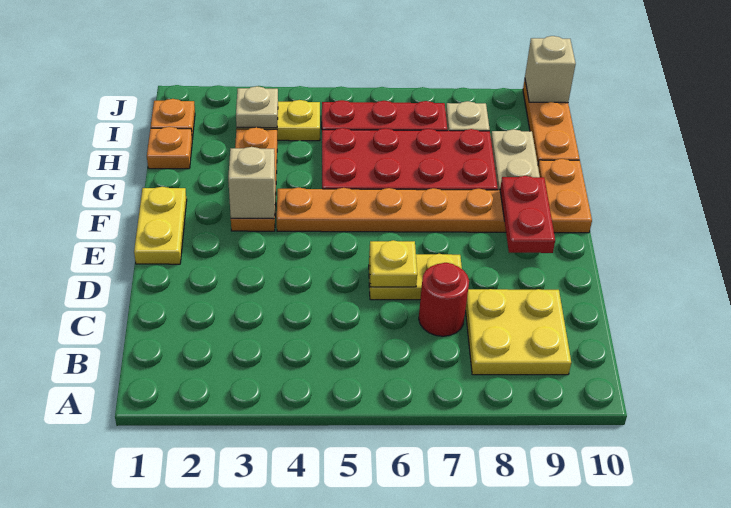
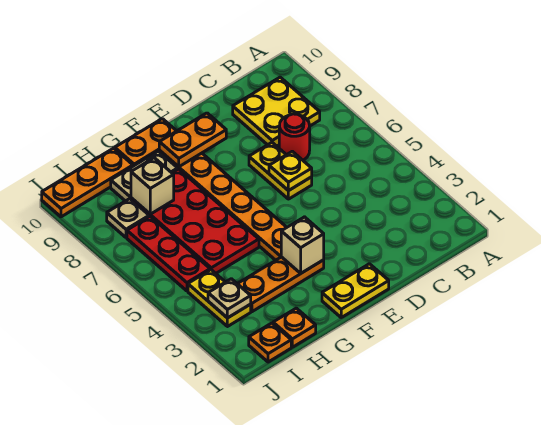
red 1x2 plate [500,176,555,253] -> orange 1x2 plate [159,113,226,167]
tan 1x1 brick [525,36,576,103] -> tan 1x1 brick moved to [131,158,174,214]

